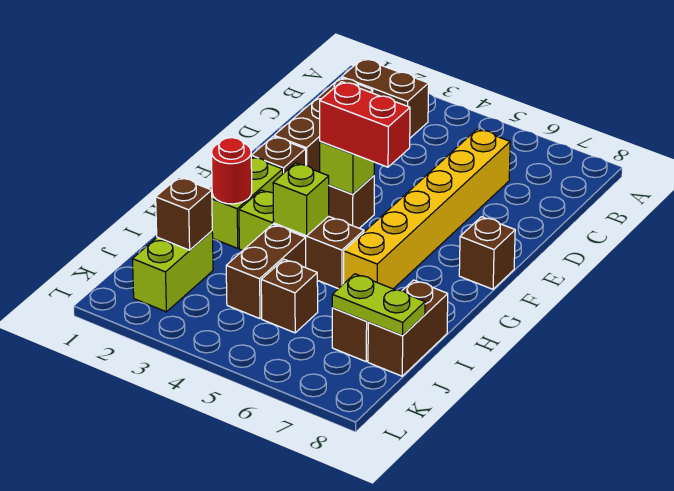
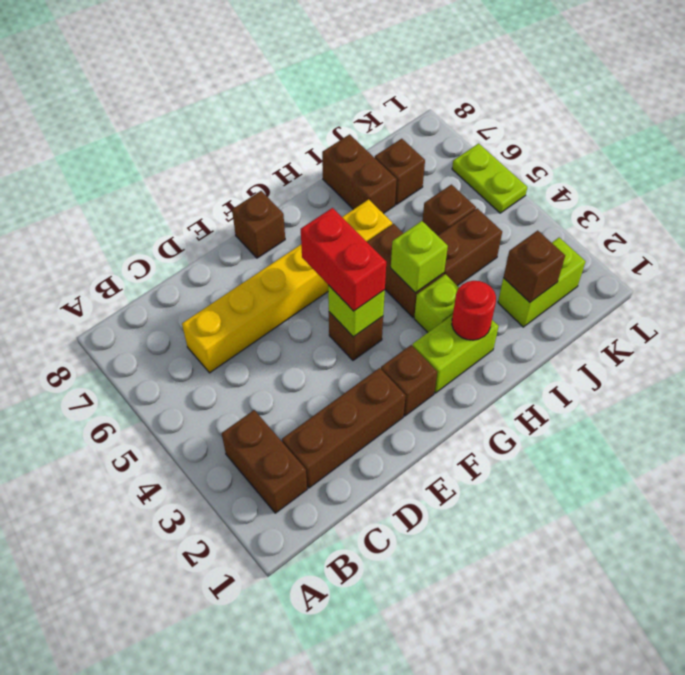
brown 1x2 brick [368,280,448,376] -> brown 1x2 brick turned to [322,134,397,214]
lime 1x2 plate [332,274,425,336] -> lime 1x2 plate moved to [452,143,527,213]

